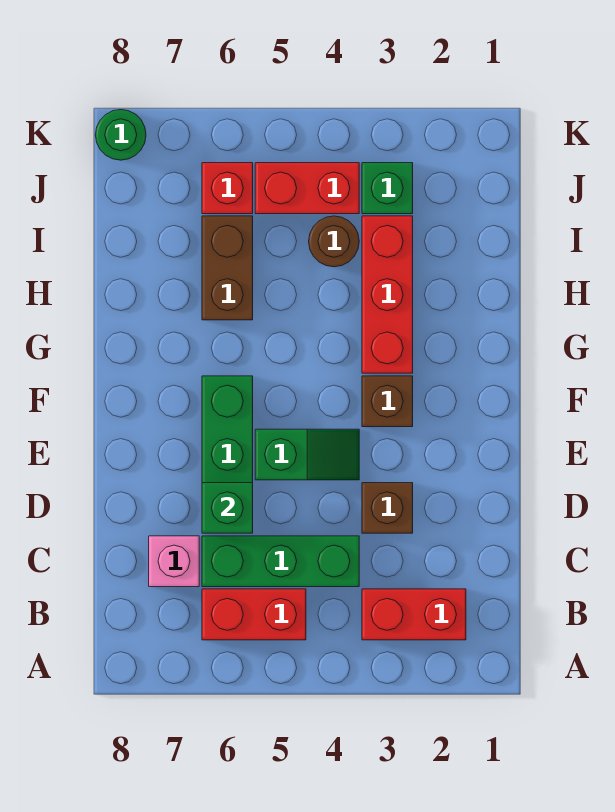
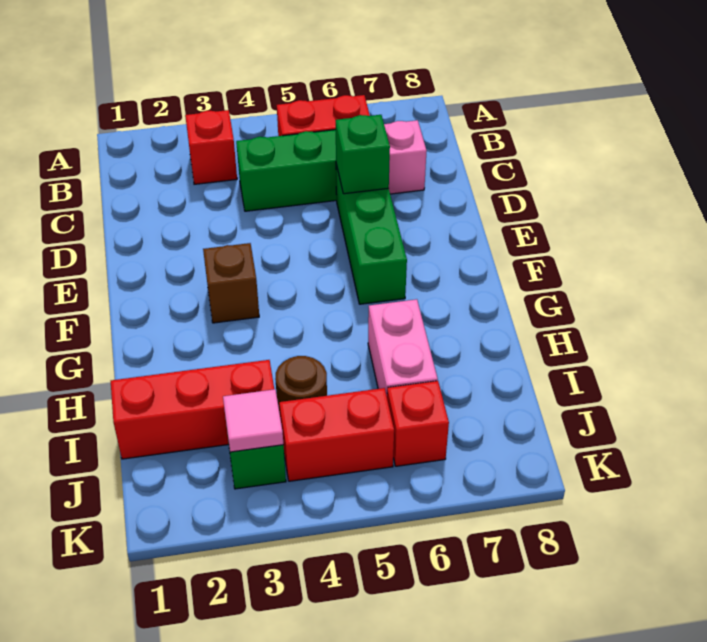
red 1x2 brick [362,589,466,640] -> red 1x1 brick [185,110,237,184]
brown 1x1 brick [362,483,413,533] -> none
green 1x2 slope [255,429,359,480] -> none
red 1x3 brick [362,216,413,373] -> red 1x3 brick turned to [111,360,274,459]
brown 1x2 brick [202,216,253,320] -> pink 1x2 brick [368,299,438,395]
none -> pink 1x1 tile [223,389,283,452]
green 1x1 round brick [95,110,146,160] -> none

